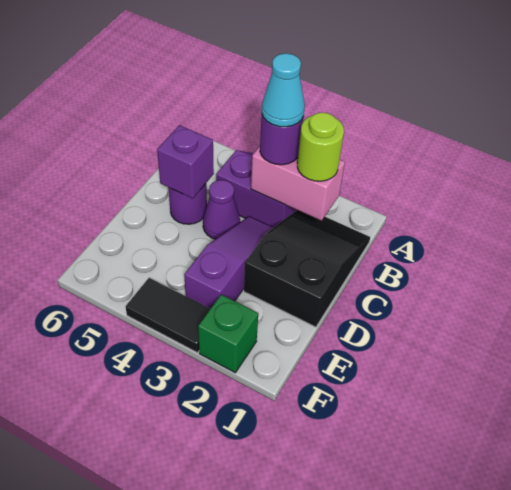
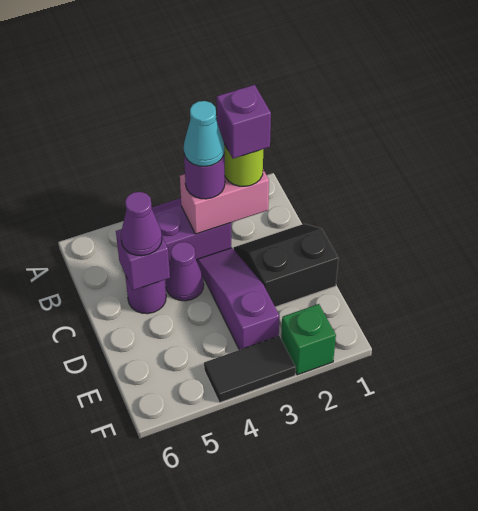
black 2x3 slope [244,210,370,327] -> black 2x2 slope [234,224,339,307]
none -> purple 1x1 brick [217,85,271,158]
none -> purple 1x1 cone [121,192,162,256]

